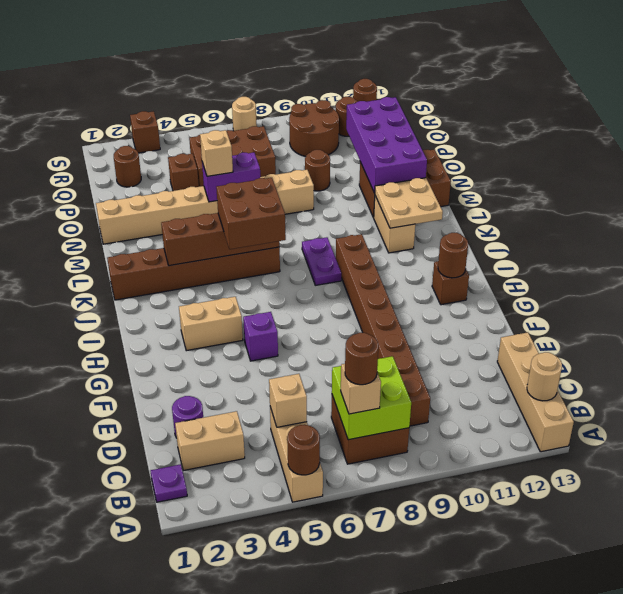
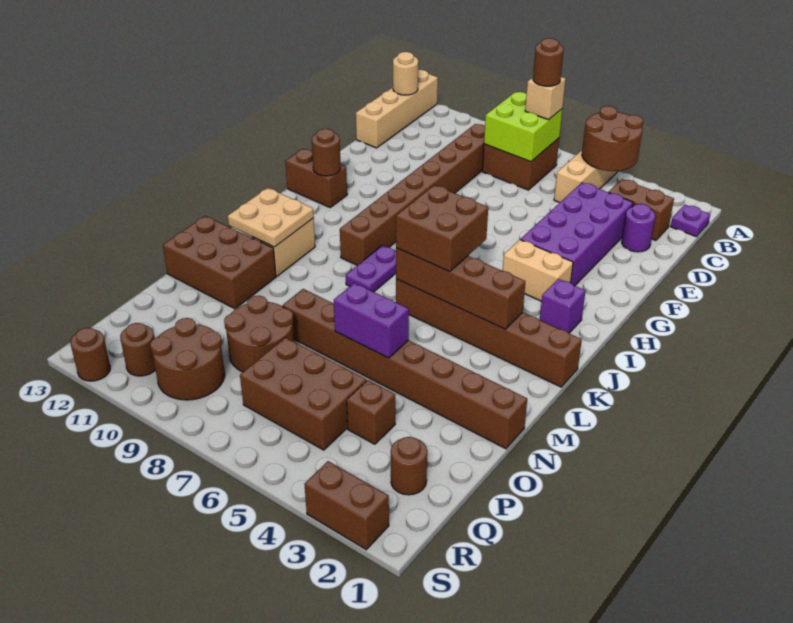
brown 1x1 round brick [287,425,320,475] -> brown 2x2 round brick [582,106,643,171]
tan 1x2 brick [175,411,245,471] -> brown 1x2 brick [609,179,674,240]
tan 1x1 brick [269,374,307,427] -> none
purple 1x1 brick [243,312,278,361] -> purple 1x1 brick moved to [540,279,585,333]
brown 1x1 brick [432,261,469,305] -> brown 1x2 brick [286,149,347,207]
purple 2x4 brick [346,97,427,193] -> purple 2x4 brick moved to [521,183,633,286]
tan 1x8 brick [96,170,314,244] -> brown 1x8 brick [283,289,527,449]
tan 1x1 brick [200,130,233,176] -> none
brown 1x1 round brick [305,150,330,191] -> brown 2x2 round brick [224,296,294,372]
brown 1x1 brick [130,111,160,153] -> brown 1x2 brick [304,461,389,550]
tan 1x1 round brick [232,97,257,131] -> none

